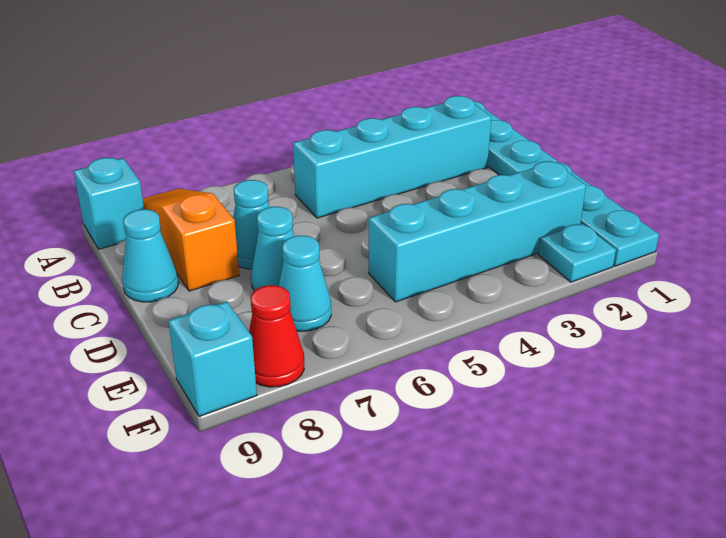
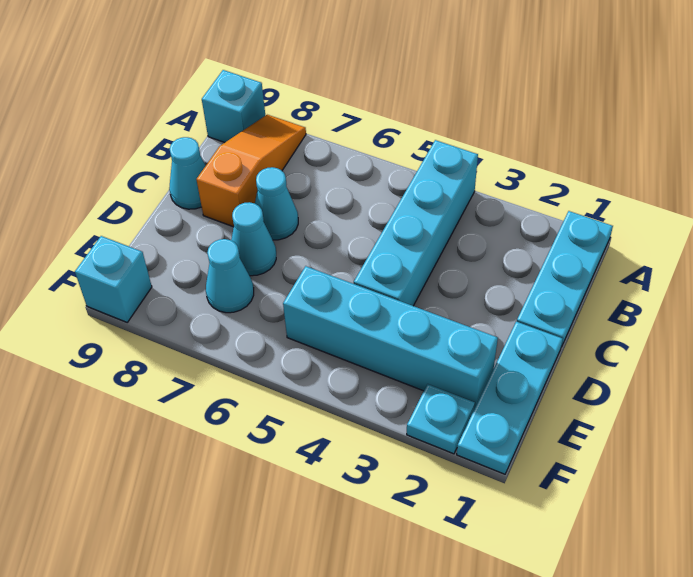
cyan 1x4 brick [293,96,491,218] -> cyan 1x4 brick turned to [354,140,478,306]
red 1x1 cone [249,285,304,387] -> none

